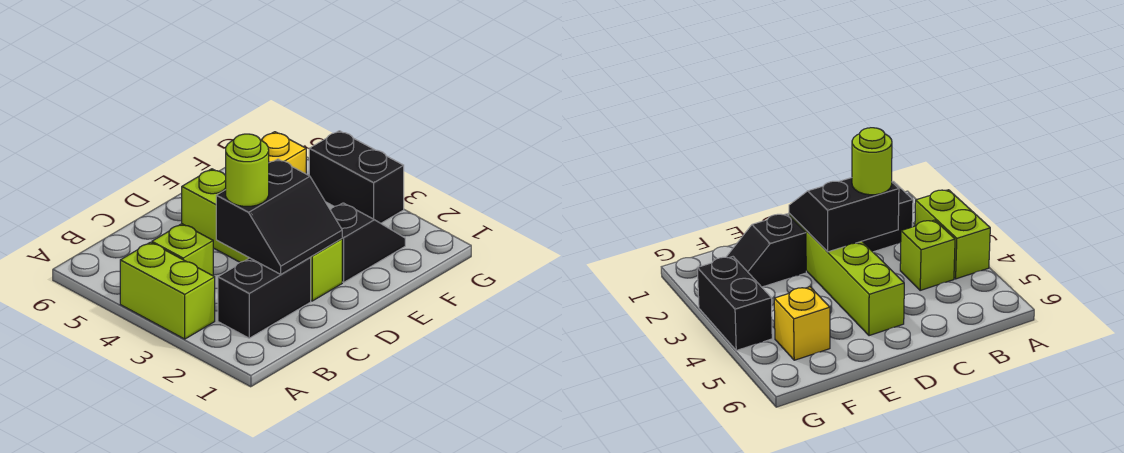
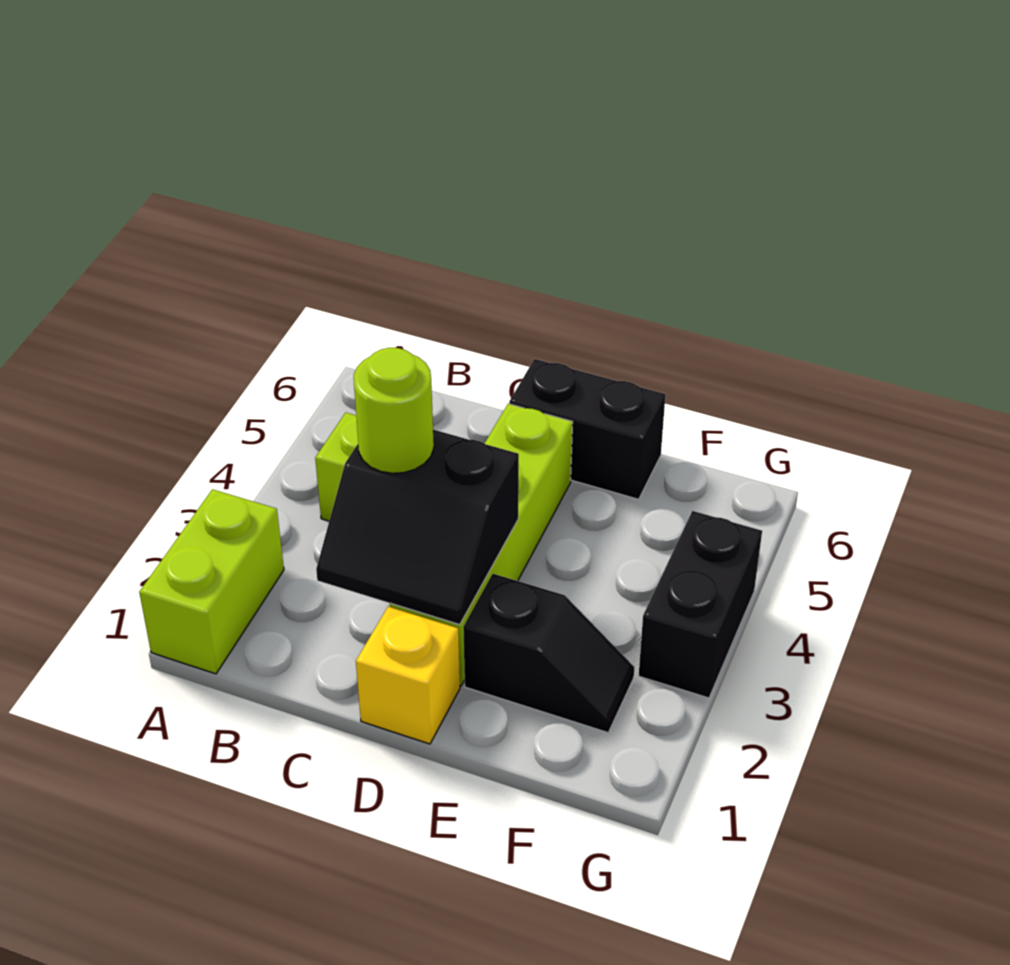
lime 1x2 brick [120,242,215,339] -> lime 1x2 brick moved to [139,489,284,674]
black 1x2 brick [218,258,311,338] -> black 1x2 brick moved to [509,359,666,499]
yellow 1x1 brick [261,132,306,174] -> yellow 1x1 brick moved to [356,606,460,744]

